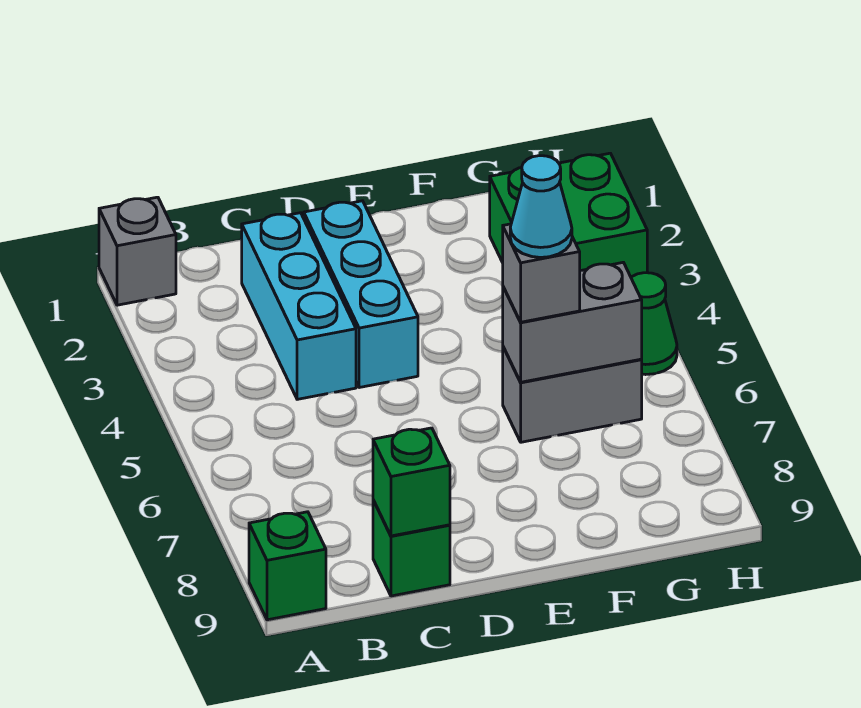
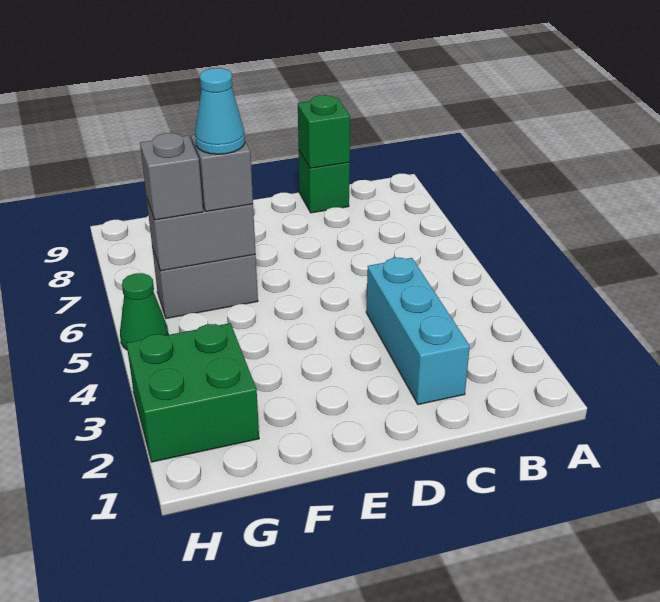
grey 1x1 brick [99,197,176,305] -> grey 1x1 brick moved to [140,133,203,220]
green 1x1 brick [249,512,326,620] -> none
cyan 1x3 brick [304,201,418,388] -> none

